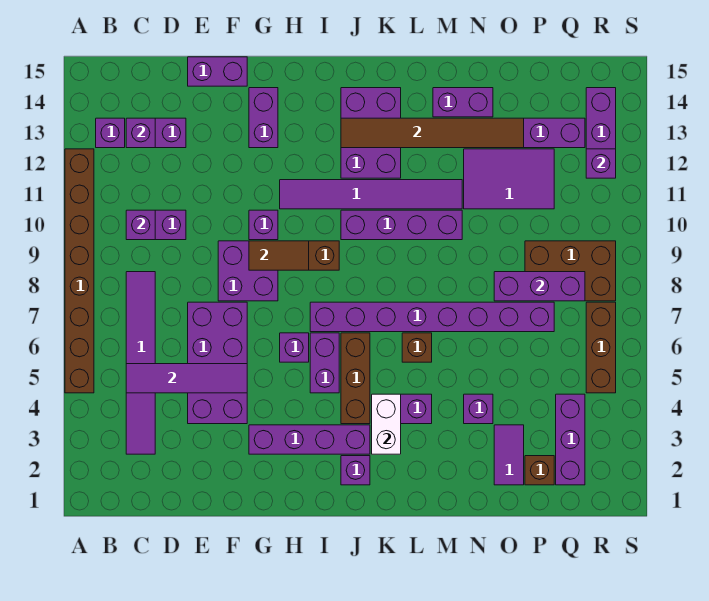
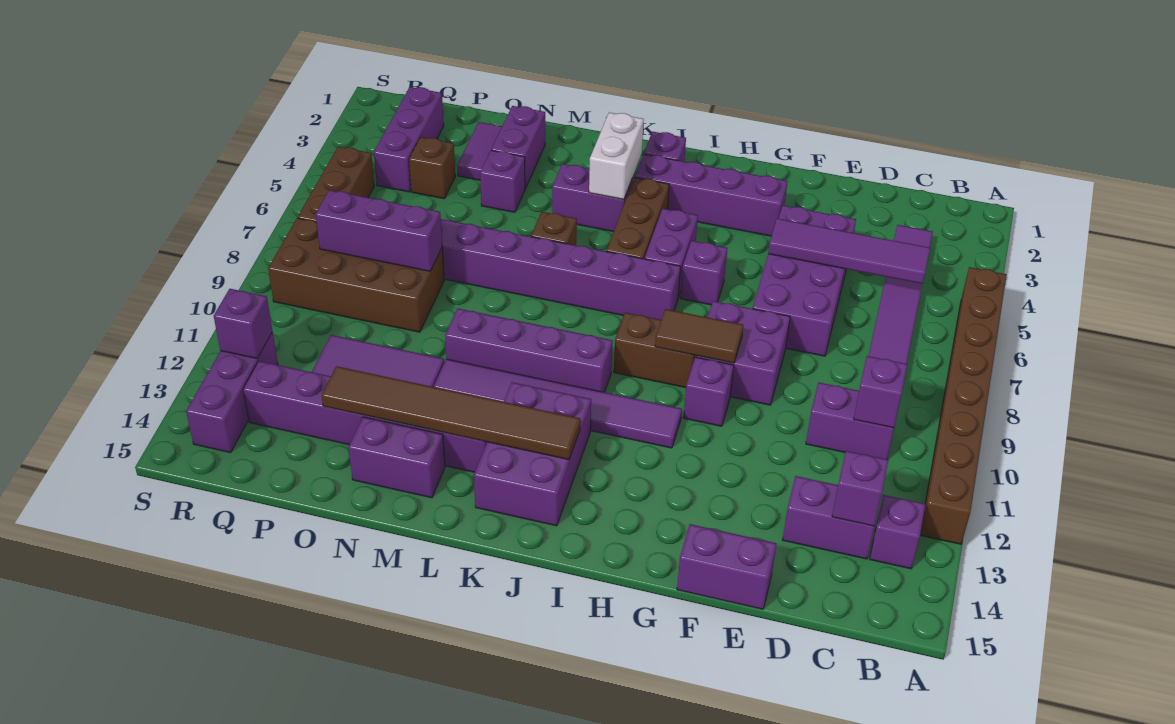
purple 1x2 brick [249,88,278,148] -> purple 1x2 brick moved to [491,106,545,189]
brown 1x1 brick [525,456,554,485] -> brown 1x1 brick moved to [409,137,455,199]
brown 2x3 brick [525,241,616,301] -> brown 2x4 brick [268,218,444,332]

